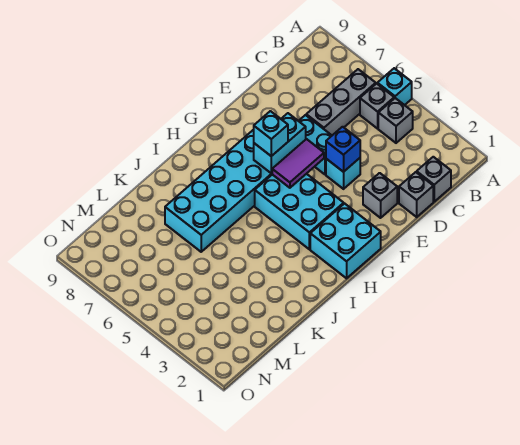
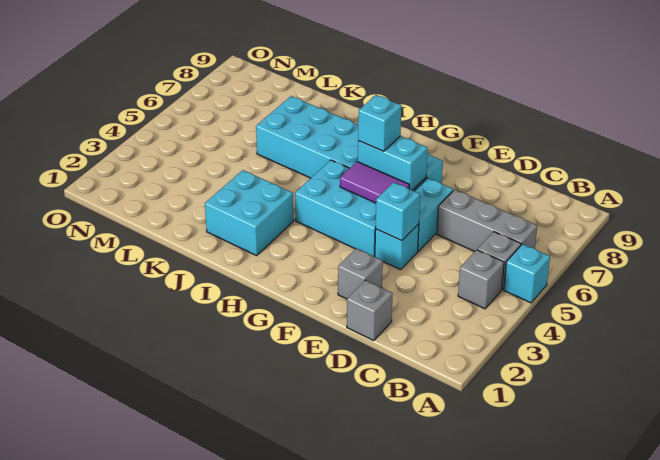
grey 1x1 brick [417,157,451,202] -> none
blue 1x1 brick [326,127,360,172] -> cyan 1x1 brick [376,182,420,241]
cyan 2x2 brick [310,204,381,278] -> cyan 2x2 brick moved to [205,170,294,256]
cyan 2x3 brick [255,174,344,249] -> cyan 2x3 brick turned to [295,160,376,256]

